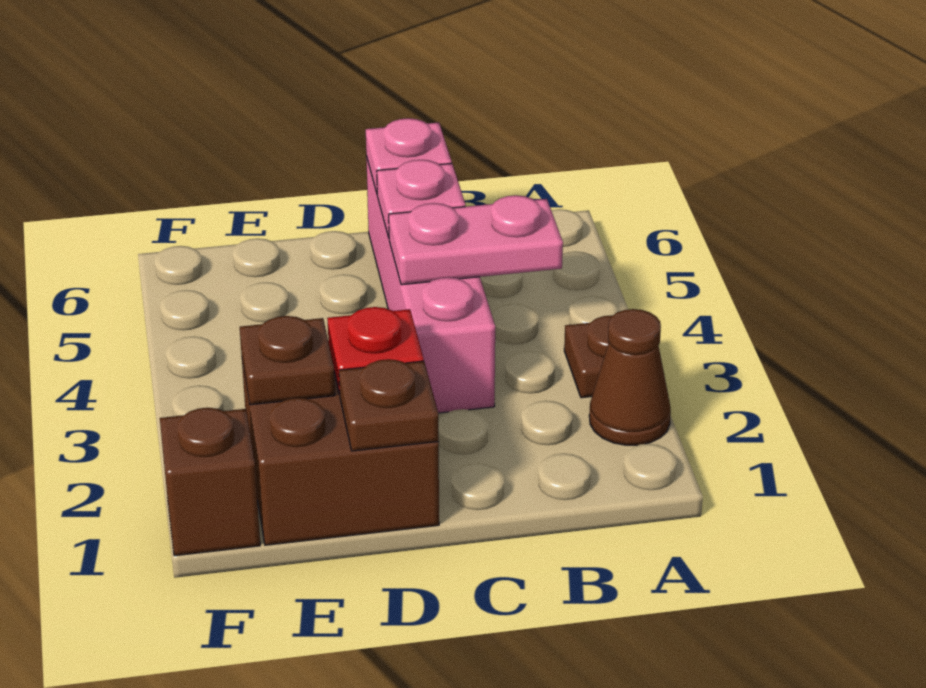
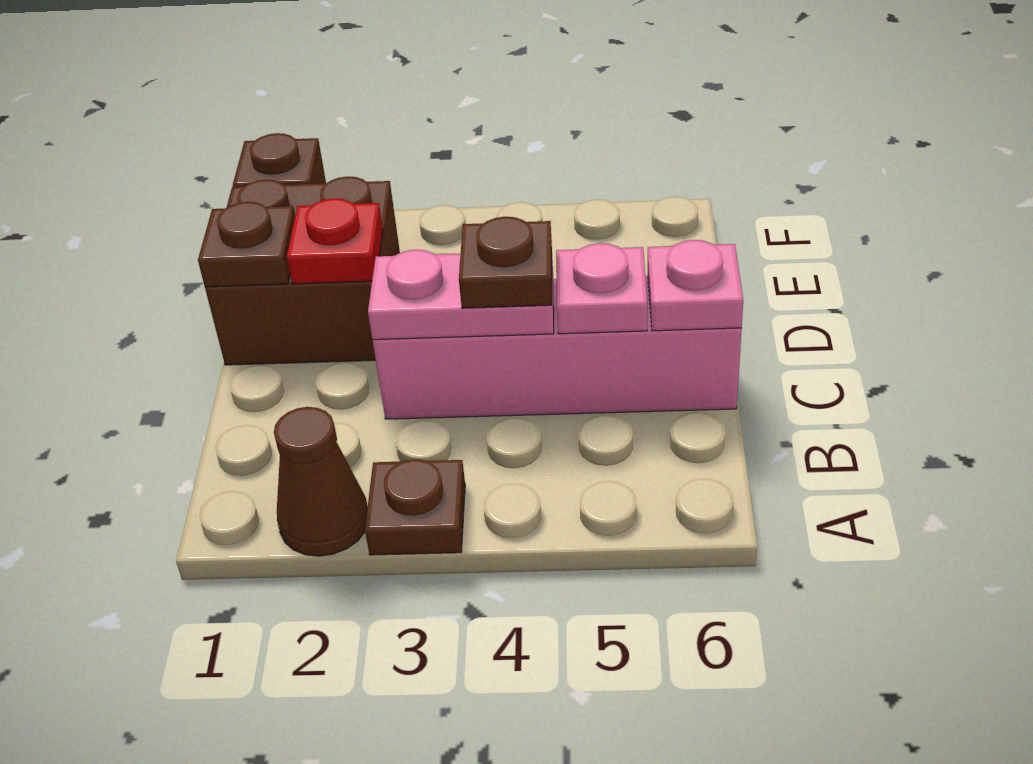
pink 1x2 plate [389,195,563,285] -> pink 1x2 plate turned to [368,250,554,340]
brown 1x1 plate [240,316,335,405] -> brown 1x1 plate moved to [459,217,552,308]

